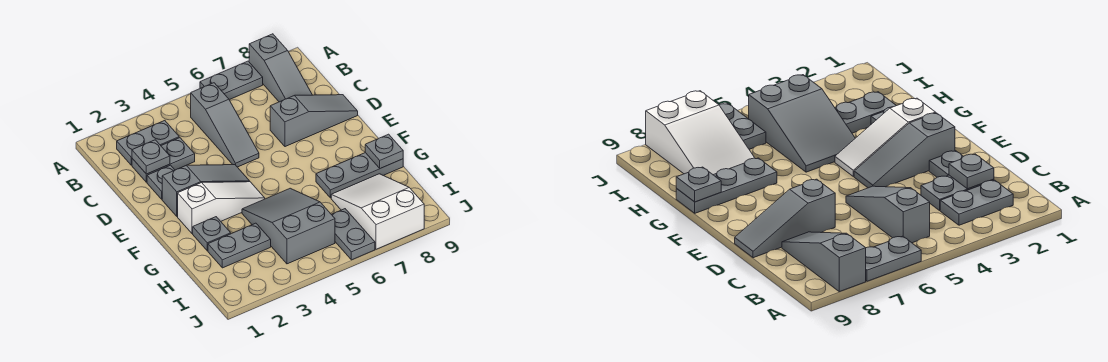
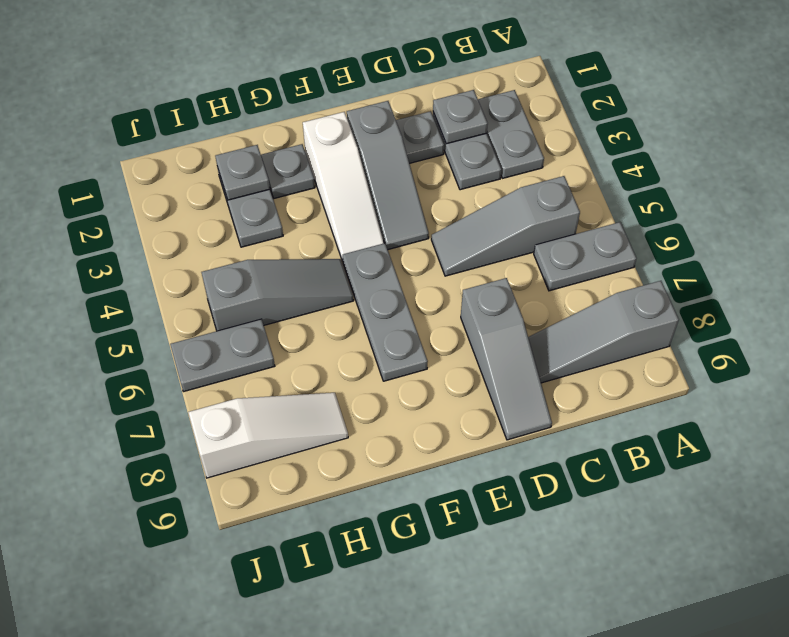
grey 1x2 plate [200,61,263,100] -> grey 1x2 plate turned to [534,222,636,291]
grey 2x3 slope [242,188,335,264] -> grey 1x3 slope [201,259,354,331]
grey 1x3 plate [316,153,403,198] -> grey 1x3 plate moved to [343,243,428,381]
grey 1x1 plate [365,134,403,168] -> grey 1x1 plate moved to [215,145,270,200]
white 2x3 slope [331,174,424,249] -> white 1x3 slope [188,393,348,478]

